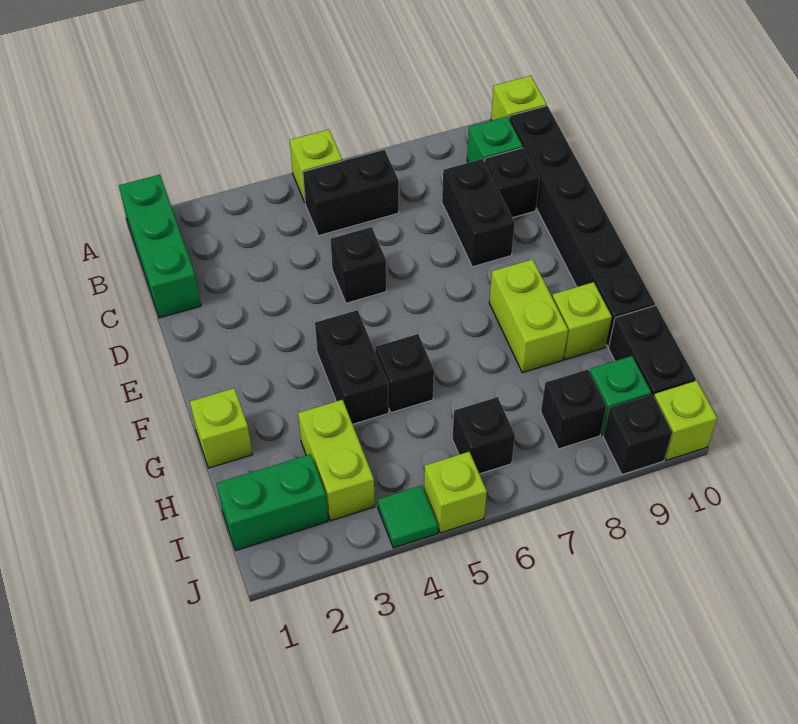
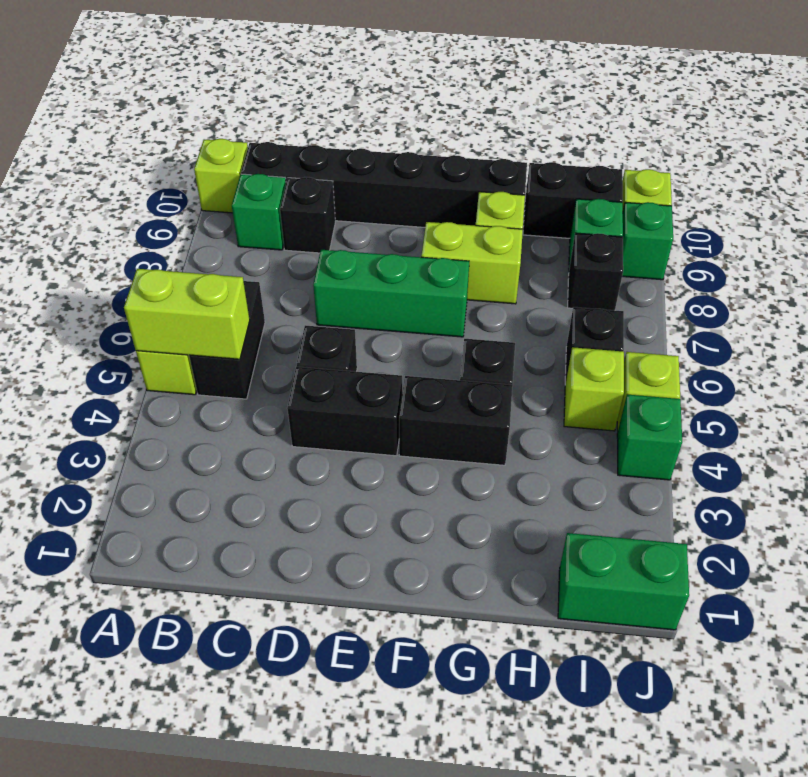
green 1x3 brick [119,175,201,318] -> green 1x3 brick moved to [313,250,469,337]
black 1x2 brick [442,159,515,267] -> black 1x2 brick moved to [287,367,402,456]
lime 1x1 brick [190,388,252,468] -> lime 1x1 brick moved to [564,347,624,431]
lime 1x2 brick [298,400,375,521] -> lime 1x2 brick moved to [124,269,250,359]
green 1x2 brick [217,454,328,551] -> green 1x2 brick turned to [558,533,689,630]
green 1x1 tile [378,485,438,548] -> green 1x1 brick [617,395,682,480]
black 1x1 brick [603,395,672,475] -> green 1x1 brick [622,202,673,280]

